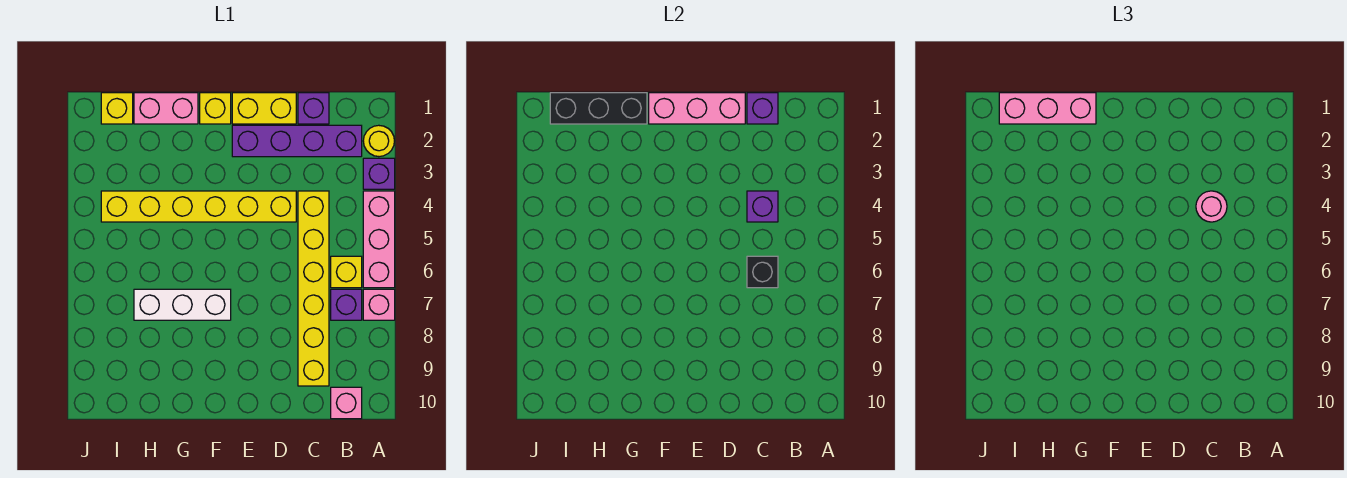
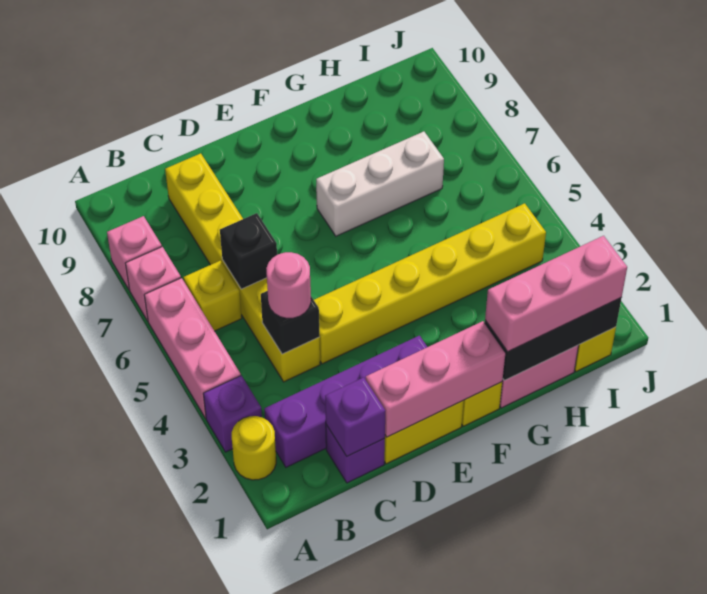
purple 1x1 brick [331,289,362,320] -> none
pink 1x1 brick [331,387,362,419] -> pink 1x1 brick moved to [107,216,162,290]
purple 1x1 brick [747,191,778,222] -> black 1x1 brick [261,291,319,354]

